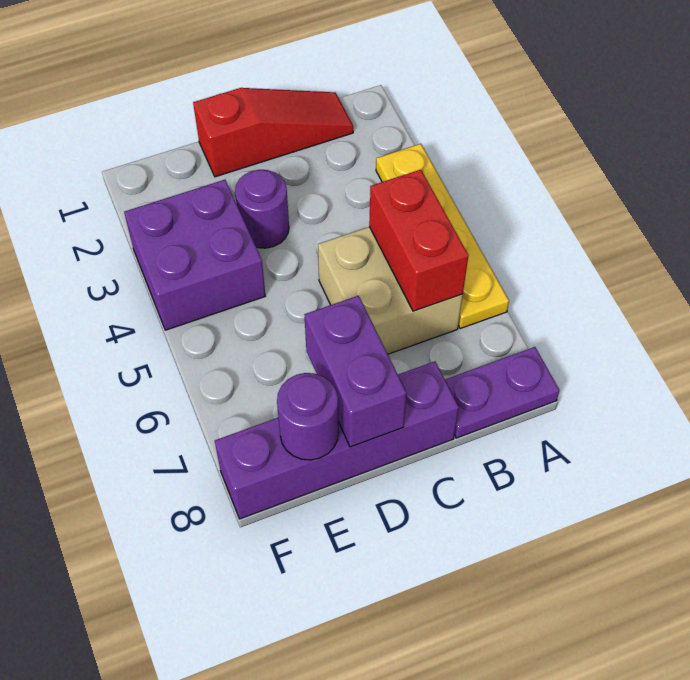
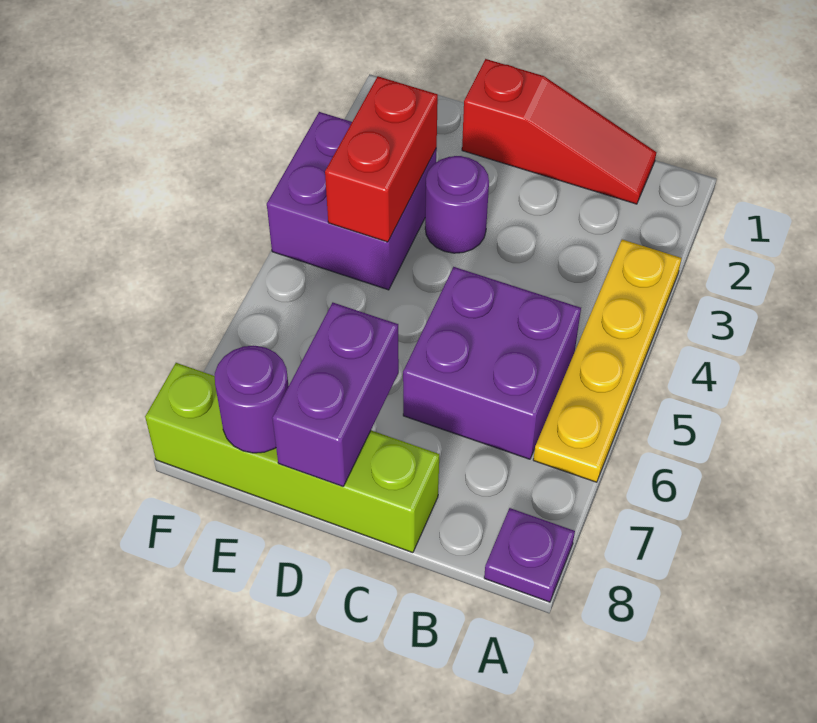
purple 1x2 plate [445,347,560,438] -> purple 1x1 plate [484,508,575,602]
tan 2x2 brick [318,227,463,354] -> purple 2x2 brick [403,267,581,459]
red 1x2 brick [369,170,468,311] -> red 1x2 brick moved to [325,76,438,242]
purple 1x4 brick [215,361,459,519] -> lime 1x4 brick [145,363,439,553]

